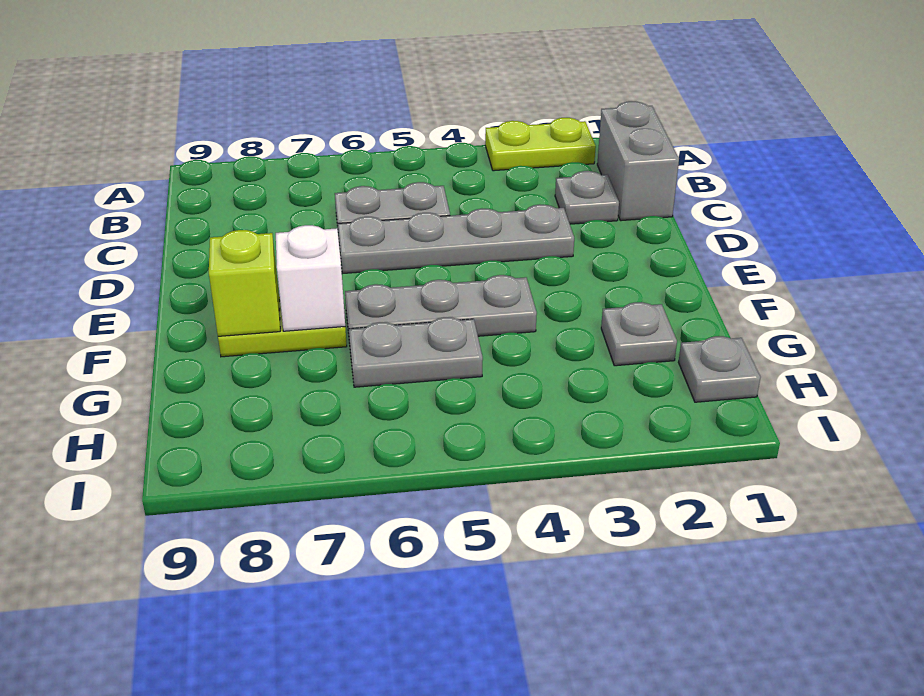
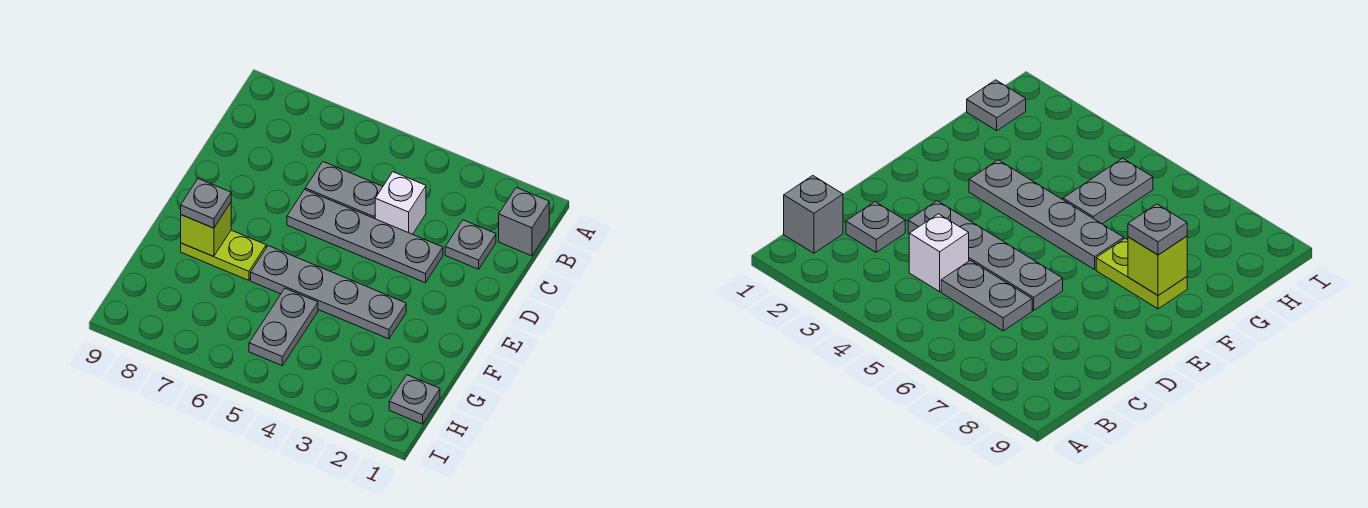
lime 1x2 plate [485,118,596,171] -> none
grey 1x2 brick [597,101,679,221] -> grey 1x1 brick [499,188,549,256]
grey 1x3 plate [345,275,537,343] -> grey 1x4 plate [251,246,406,339]
white 1x1 brick [276,225,345,331] -> white 1x1 brick moved to [375,172,426,234]
grey 1x1 plate [601,302,677,366] -> grey 1x1 plate moved to [181,179,231,228]
grey 1x2 plate [349,317,483,387] -> grey 1x2 plate turned to [249,288,318,366]

